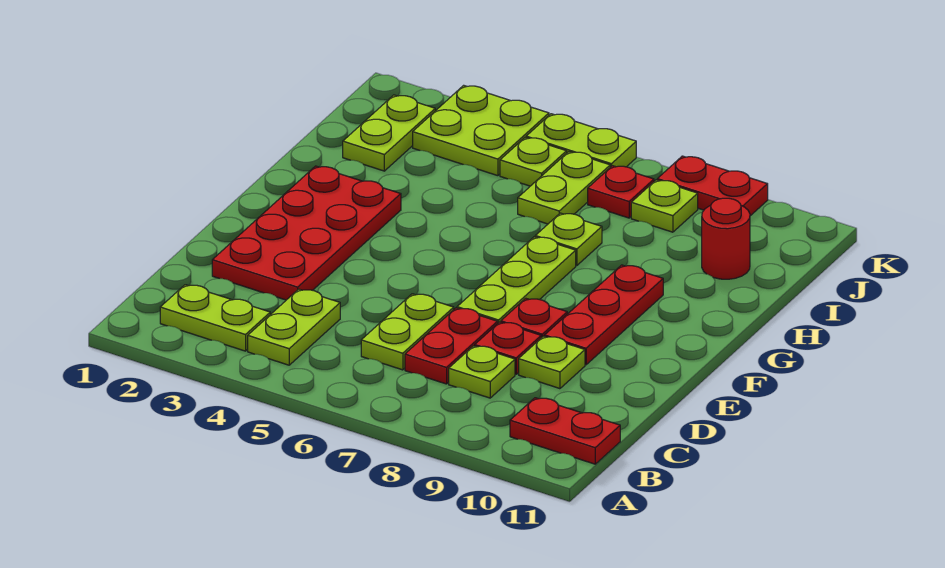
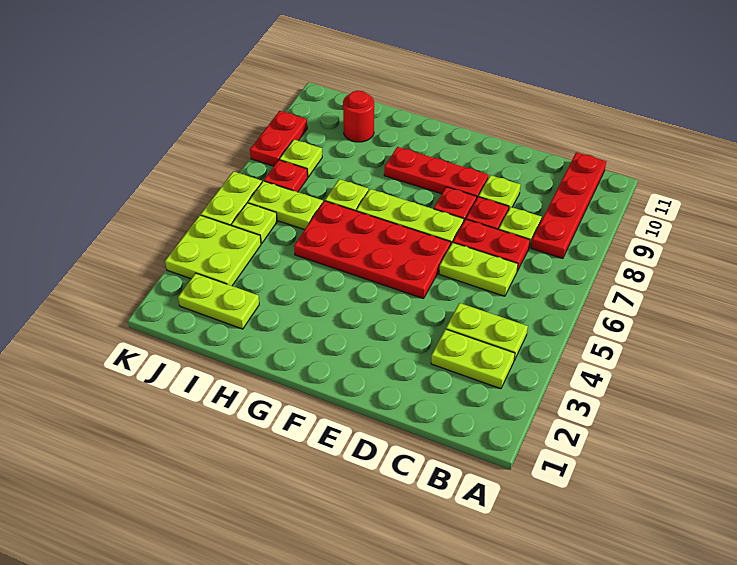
lime 1x2 plate [160,285,270,351] -> lime 1x2 plate turned to [431,329,515,389]
red 1x2 plate [510,398,620,464] -> red 1x4 plate [531,152,606,259]
red 2x4 plate [212,166,401,300] -> red 2x4 plate moved to [294,201,451,299]

